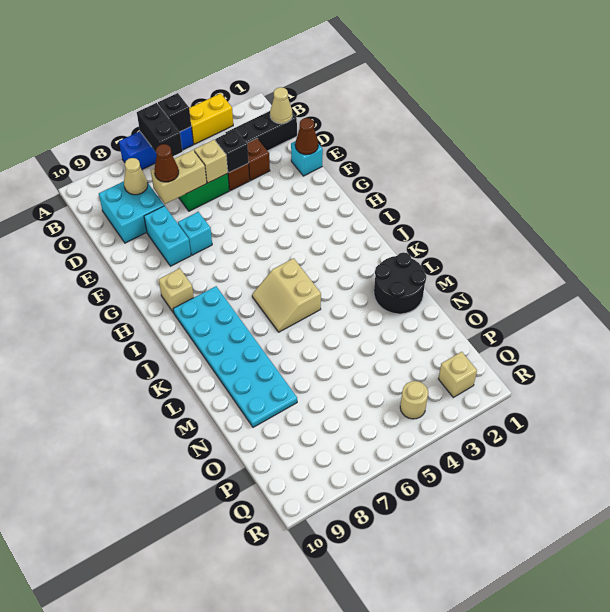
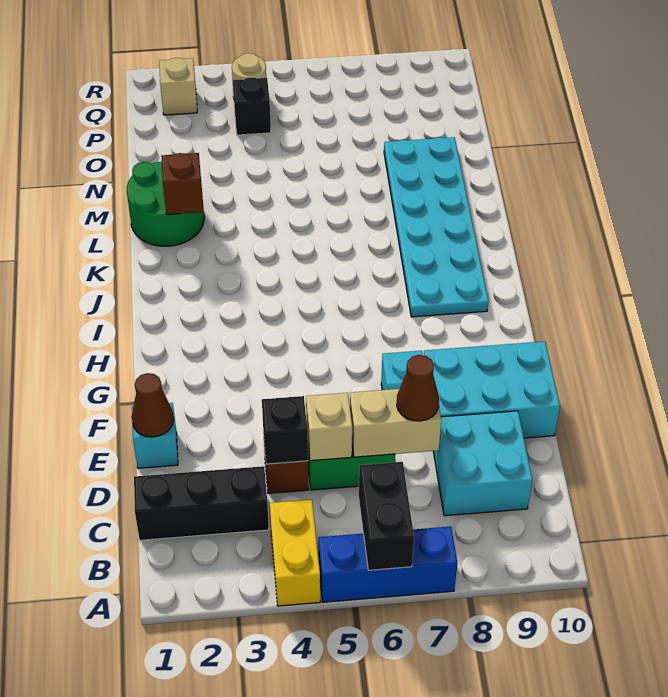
yellow 1x2 brick [189,93,233,144] -> yellow 1x2 brick turned to [270,500,320,606]
black 1x1 brick [158,93,191,132] -> black 1x1 brick moved to [233,77,271,135]
tan 1x1 cone [270,87,292,124] -> none
tan 1x1 cone [124,158,148,195] -> none
brown 1x1 brick [247,139,270,180] -> brown 1x1 brick moved to [161,153,203,215]
cyan 1x2 brick [144,206,191,266] -> cyan 2x3 brick [424,341,560,438]
tan 1x1 brick [159,268,194,313] -> none
tan 2x2 slope [252,258,321,332] -> none
black 2x2 round brick [374,252,426,314] -> green 2x2 round brick [127,162,204,246]

